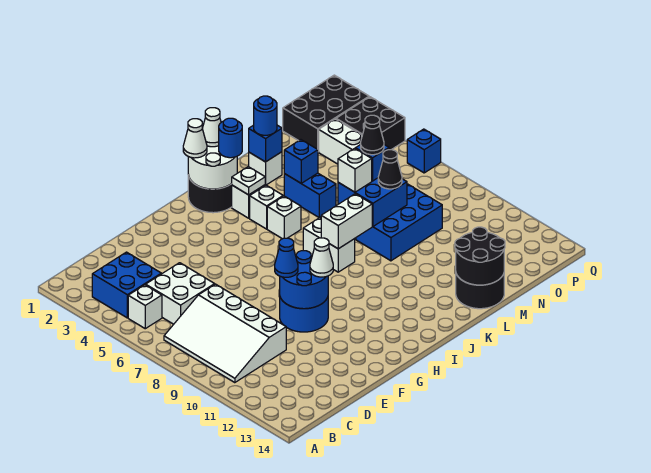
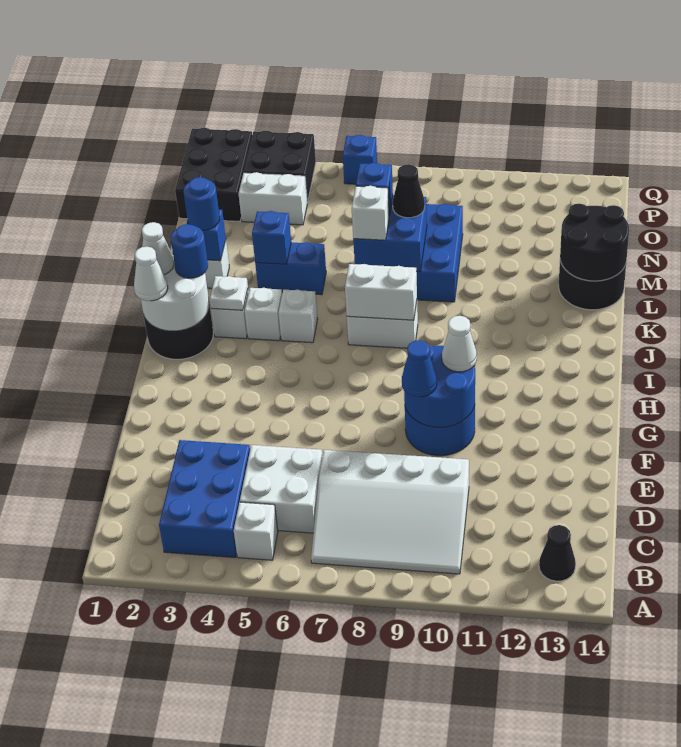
blue 2x2 brick [92,252,161,318] -> blue 2x3 brick [159,440,250,558]
white 1x2 brick [321,194,372,249] -> white 1x2 brick turned to [345,264,417,320]
black 1x1 cone [361,115,384,155] -> black 1x1 cone moved to [539,525,576,581]

